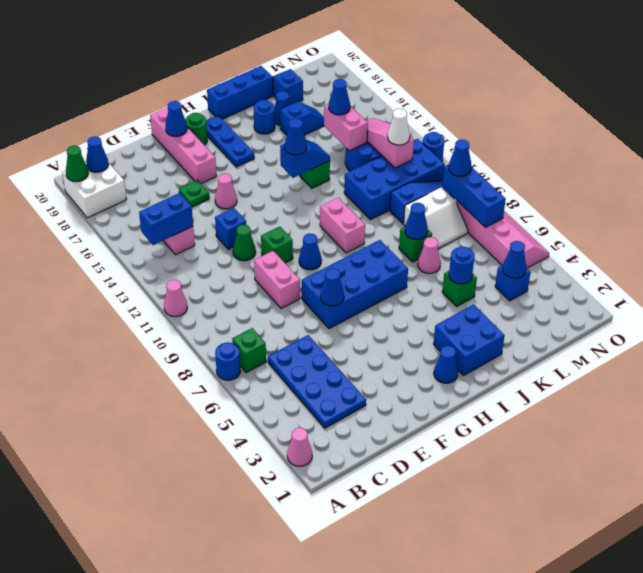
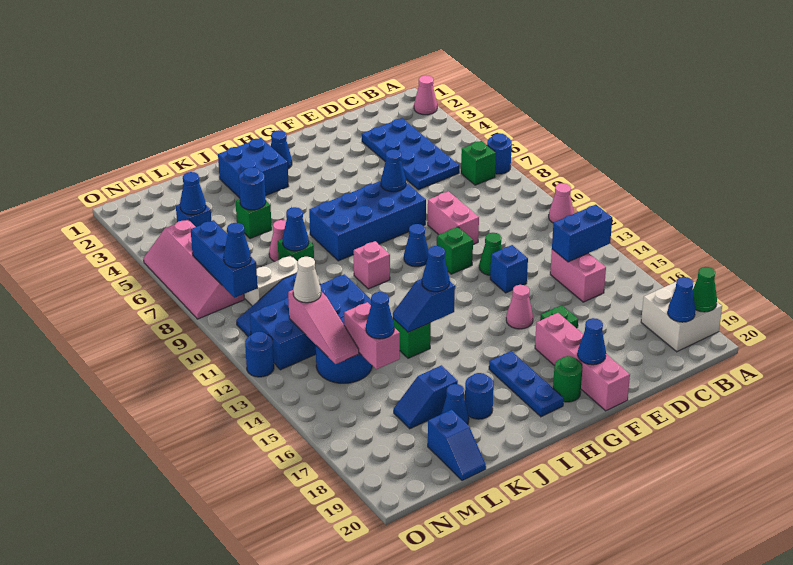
pink 1x2 brick [320,197,365,253] -> pink 1x1 brick [354,241,390,289]
blue 1x3 brick [207,66,273,119] -> none

